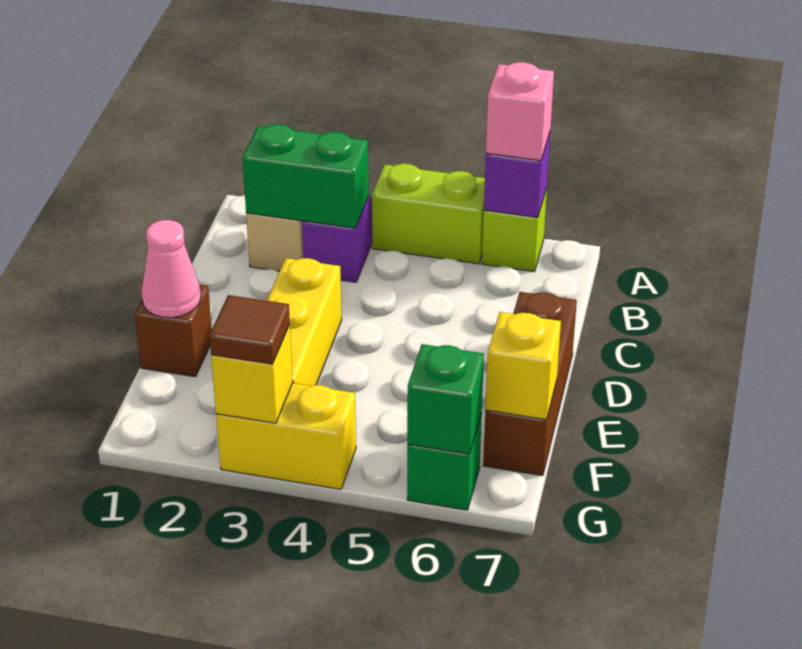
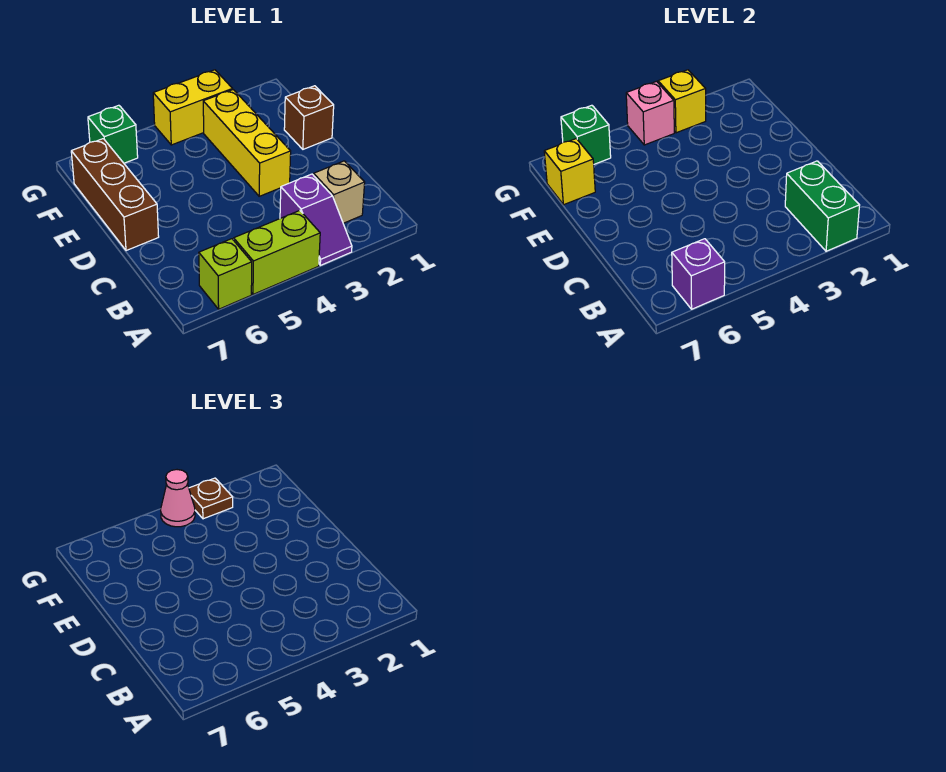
pink 1x1 brick [486,62,554,161] -> pink 1x1 brick moved to [626,81,674,145]
green 1x2 brick [242,124,369,228] -> green 1x2 brick turned to [785,161,860,251]
pink 1x1 cone [141,220,201,318] -> pink 1x1 cone moved to [161,470,195,527]
brown 1x1 tile [209,295,290,364] -> brown 1x1 plate [189,478,233,519]

